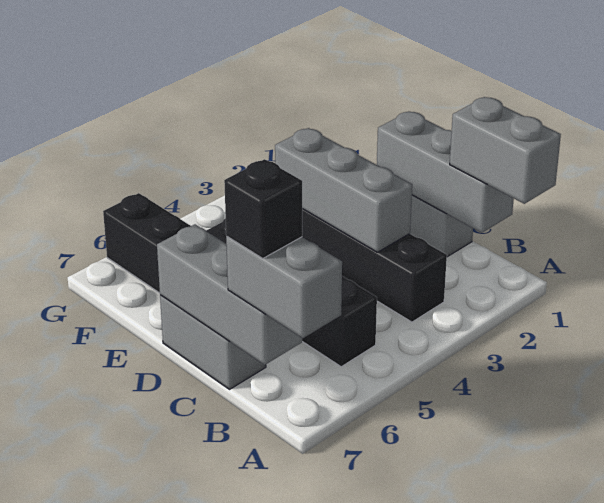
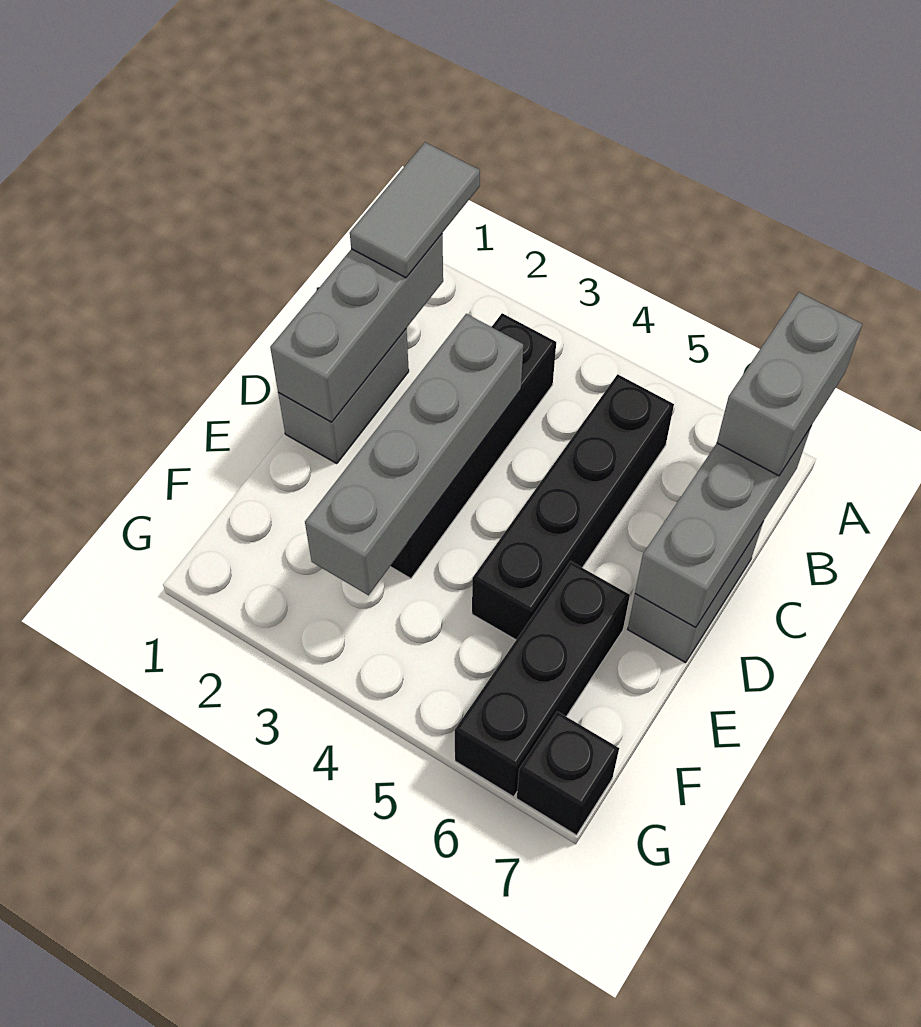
grey 1x2 brick [450,97,561,204] -> grey 1x2 tile [350,142,480,278]
black 1x1 brick [224,159,302,258] -> black 1x1 brick moved to [517,711,619,835]
grey 1x3 brick [275,128,412,252] -> grey 1x4 brick [305,314,523,595]

